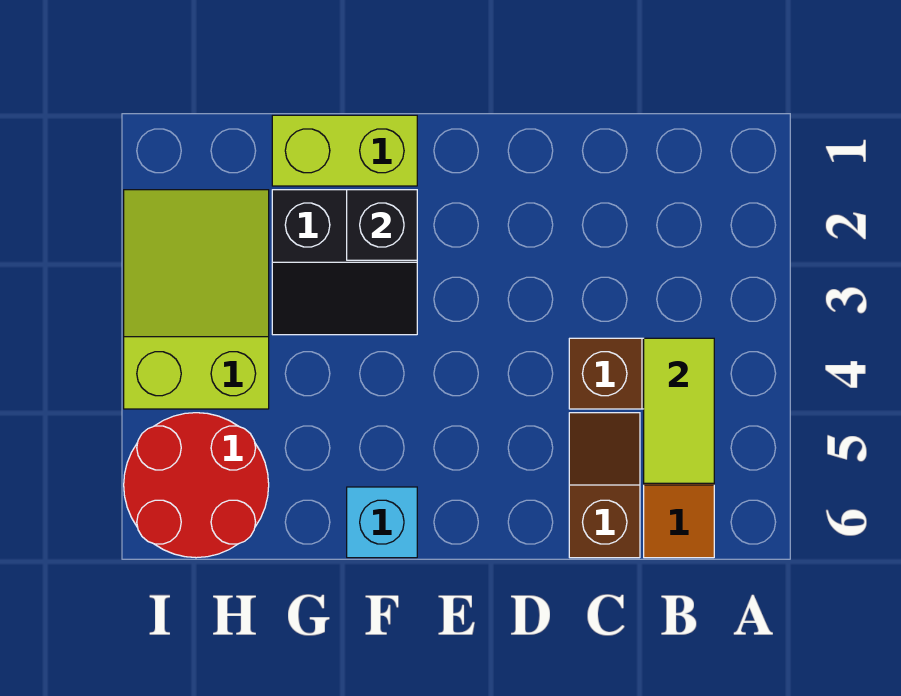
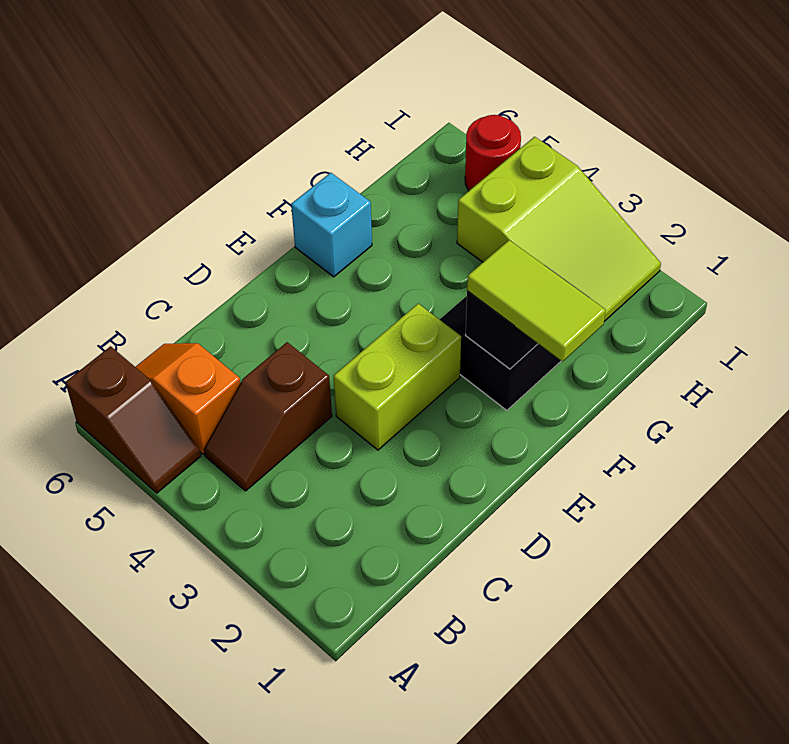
lime 1x2 tile [644,338,714,483] -> lime 1x2 tile moved to [467,240,606,361]
brown 1x2 slope [569,413,640,558] -> brown 1x2 slope moved to [65,346,201,493]
lime 1x2 brick [272,115,417,186] -> lime 1x2 brick moved to [334,304,461,450]
red 2x2 round brick [124,413,269,558] -> red 1x1 round brick [465,115,521,191]

